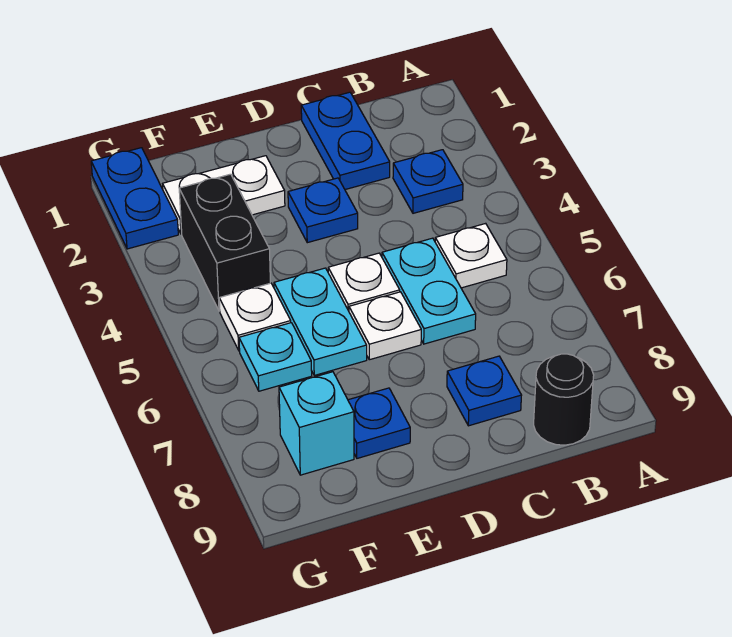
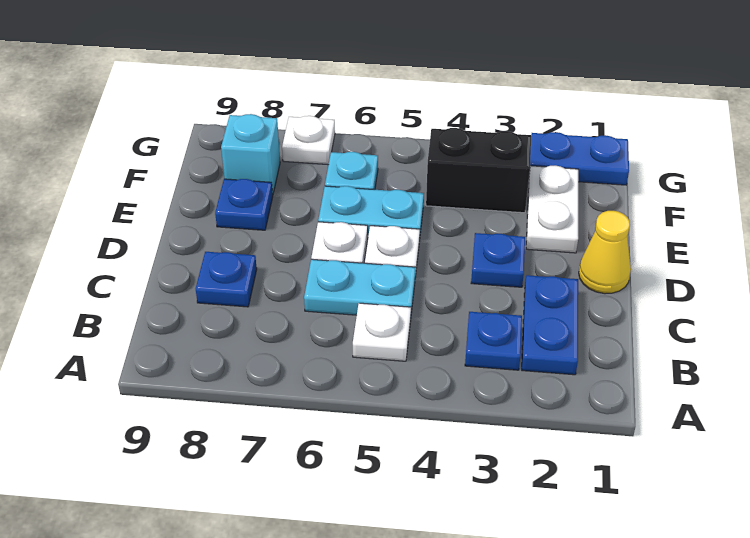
black 1x1 round brick [534,354,594,445] -> none
blue 1x2 plate [301,92,390,190] -> blue 1x2 plate turned to [522,275,578,375]
none -> yellow 1x1 cone [579,211,631,294]
white 1x1 plate [219,283,291,351] -> white 1x1 plate moved to [282,116,335,165]

